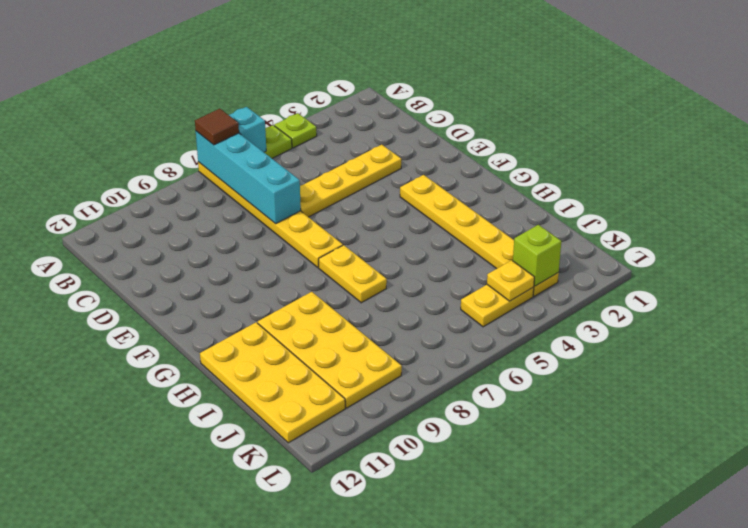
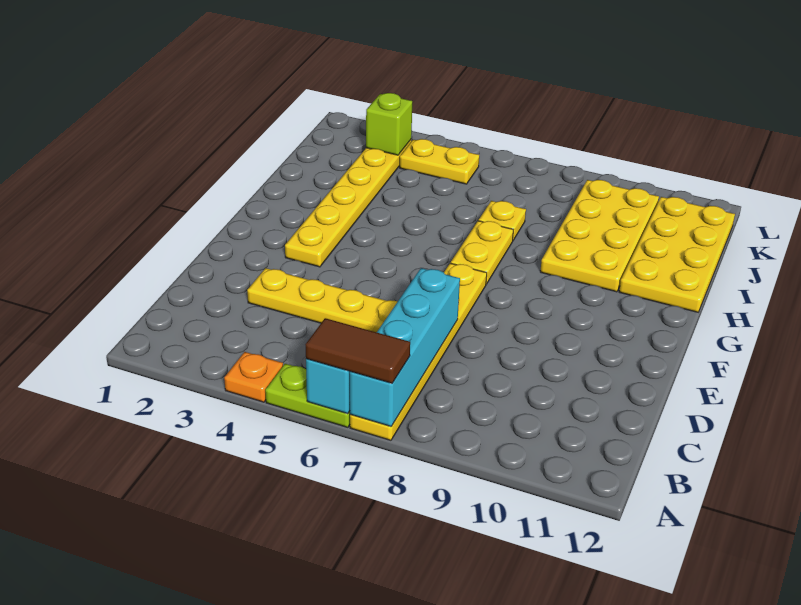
lime 1x1 plate [274,113,317,148] -> orange 1x1 plate [224,352,283,402]
brown 1x1 tile [195,109,239,145] -> brown 1x2 tile [305,318,410,383]
yellow 1x1 plate [487,260,534,301] -> yellow 1x1 plate moved to [479,201,526,240]

